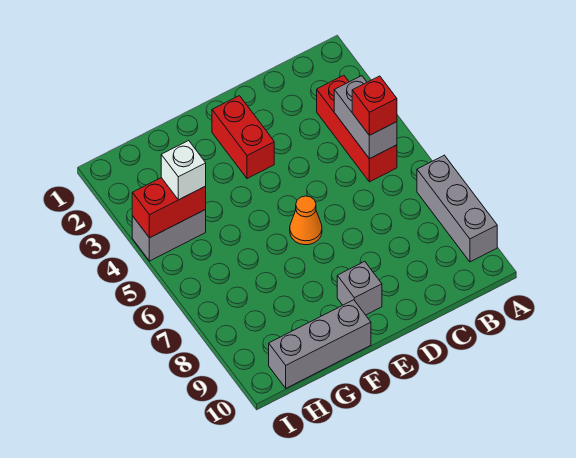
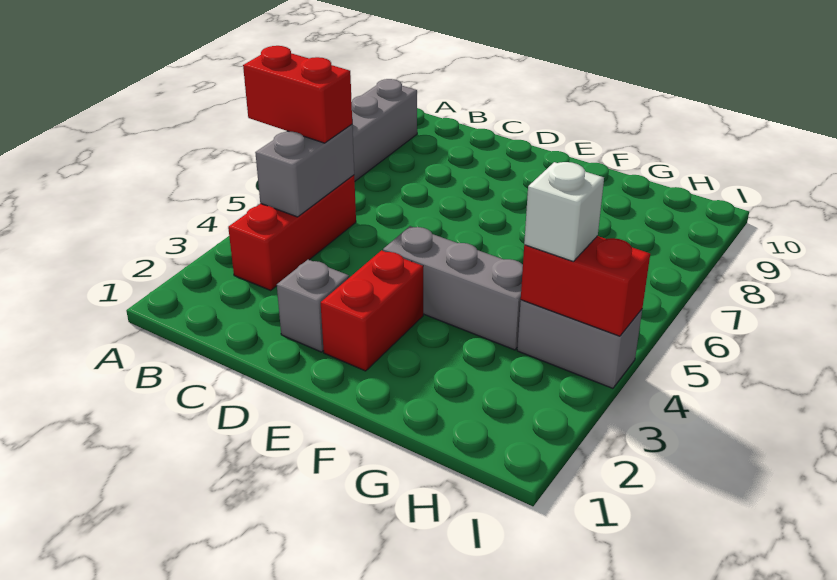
red 1x1 brick [352,76,397,135] -> red 1x2 brick [243,46,352,143]
orange 1x1 cone [290,196,322,245] -> none
grey 1x1 brick [337,261,382,315] -> grey 1x1 brick moved to [277,260,349,352]
grey 1x3 brick [269,300,371,388] -> grey 1x3 brick moved to [383,226,523,350]

